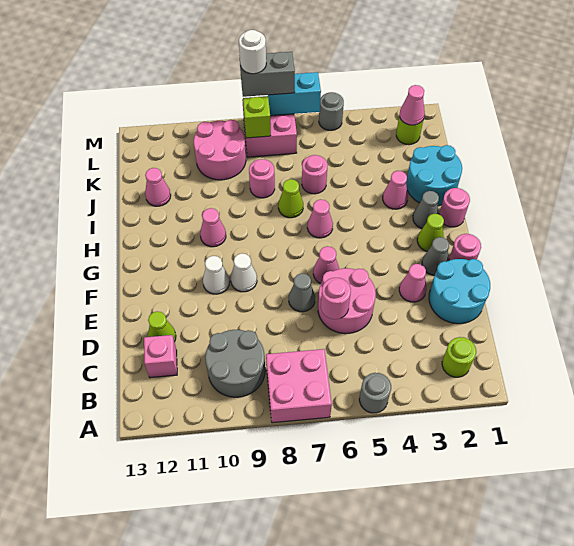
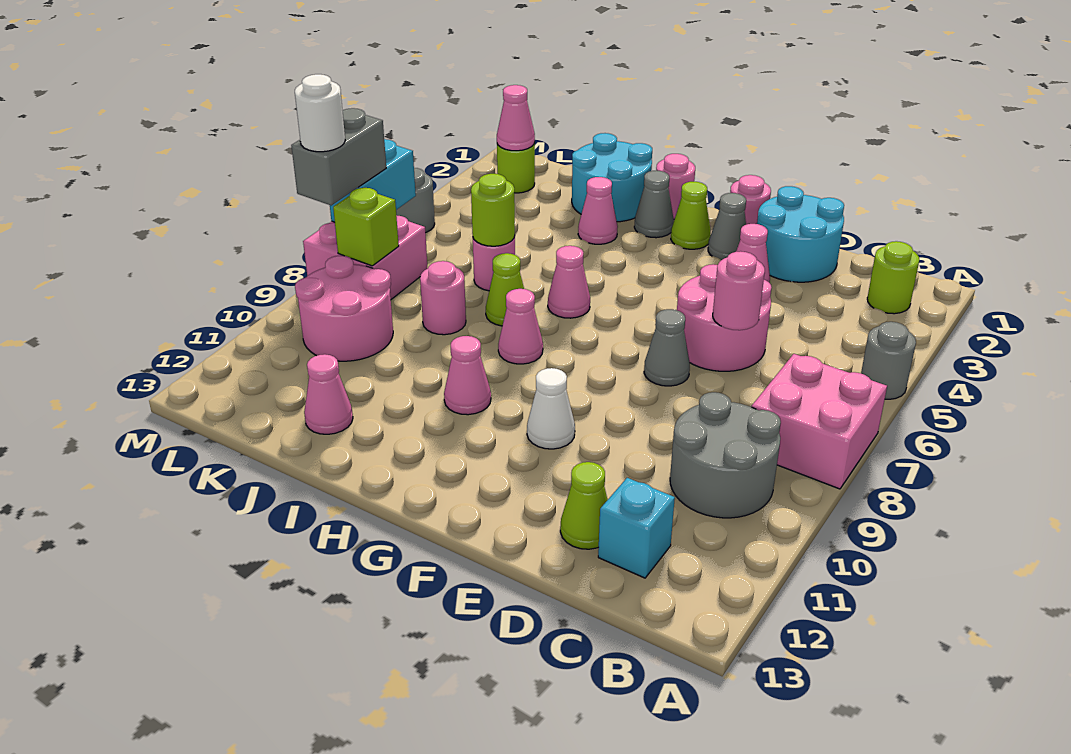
pink 1x1 brick [144,335,177,378] -> cyan 1x1 brick [598,478,675,578]
pink 1x1 cone [313,246,339,283] -> pink 1x1 cone moved to [498,289,543,364]
white 1x1 cone [231,253,257,292] -> none
none -> lime 1x1 round brick [471,174,515,246]

